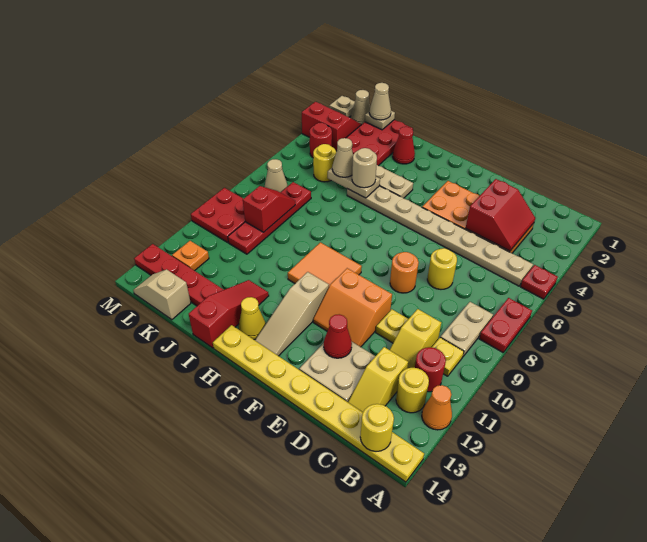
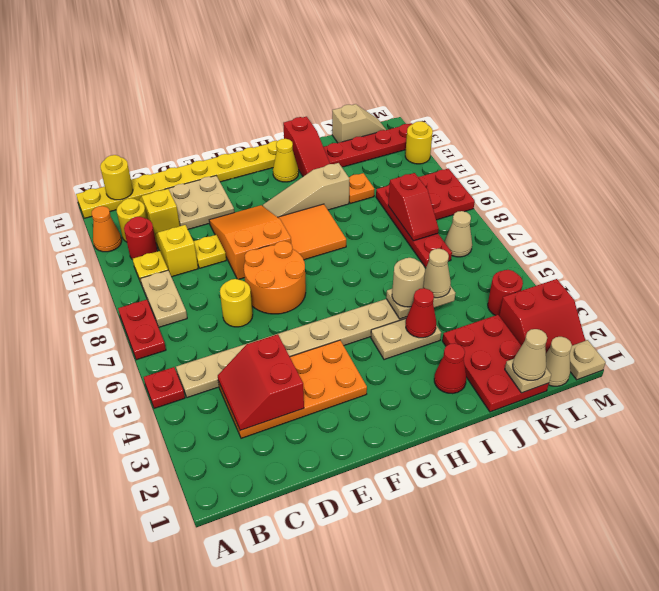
orange 1x1 round brick [390,252,419,293] -> orange 2x2 round brick [244,241,306,314]
orange 2x2 slope [313,268,392,347] -> orange 2x3 slope [209,205,291,279]
red 1x1 cone [324,314,352,358] -> red 1x1 cone moved to [406,288,436,338]
tan 1x3 slope [255,272,329,356] -> tan 1x3 slope turned to [263,163,350,217]
yellow 1x1 round brick [313,144,336,182] -> yellow 1x1 round brick moved to [405,121,433,164]
orange 1x1 plate [172,241,209,271] -> orange 1x1 plate moved to [349,173,374,203]

